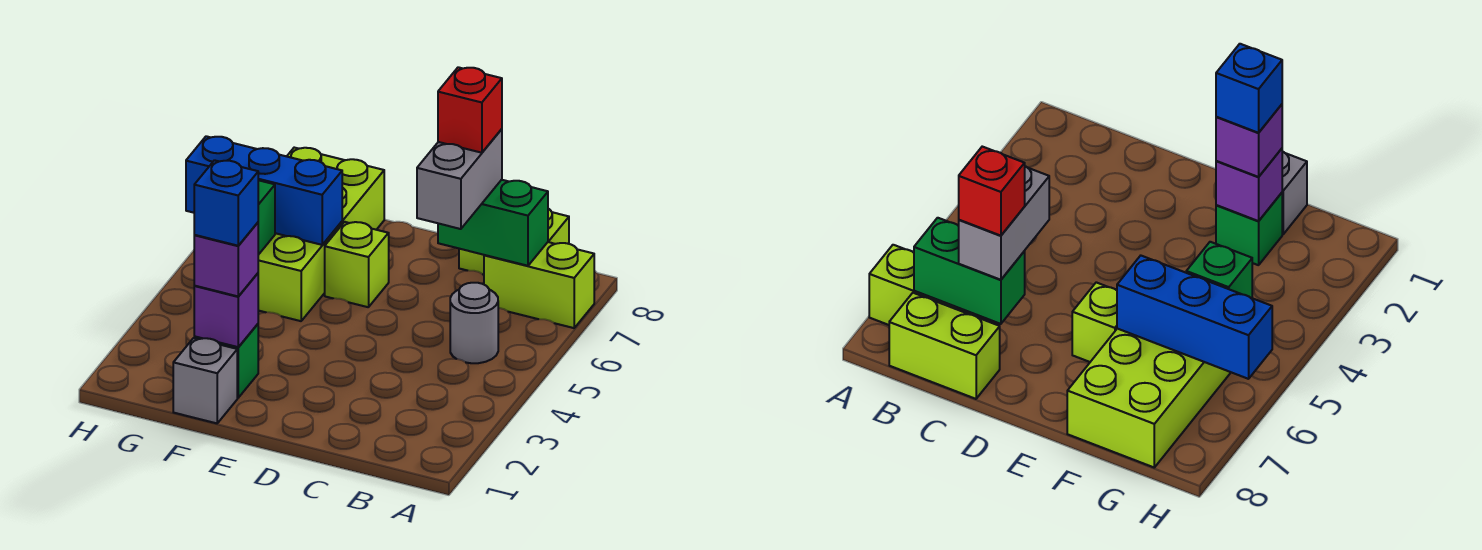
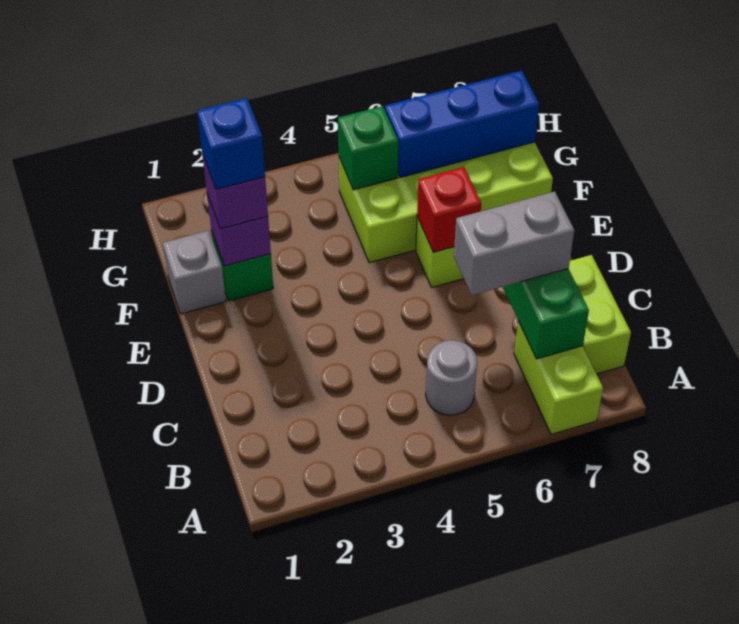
red 1x1 brick [438,67,502,153] -> red 1x1 brick moved to [417,167,481,252]
blue 1x3 brick [186,136,342,245] -> blue 1x3 brick turned to [385,71,539,178]

